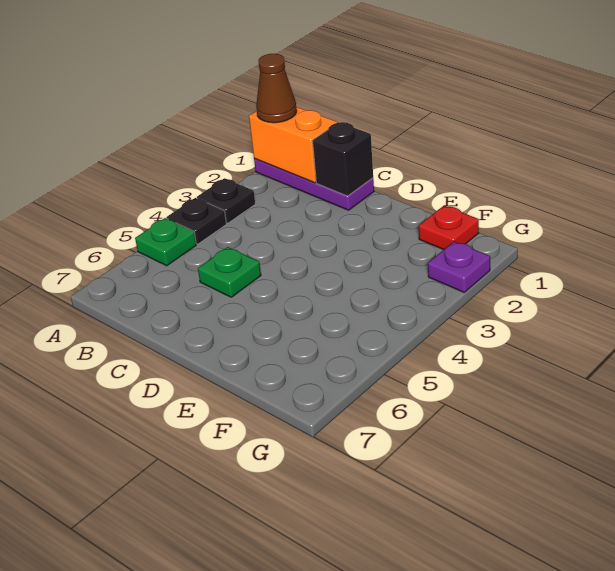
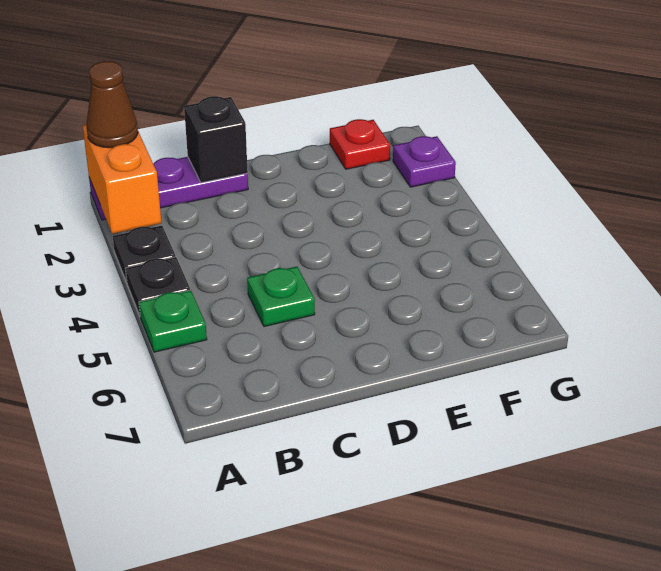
orange 1x2 brick [249,107,337,183] -> orange 1x2 brick turned to [83,125,161,234]

